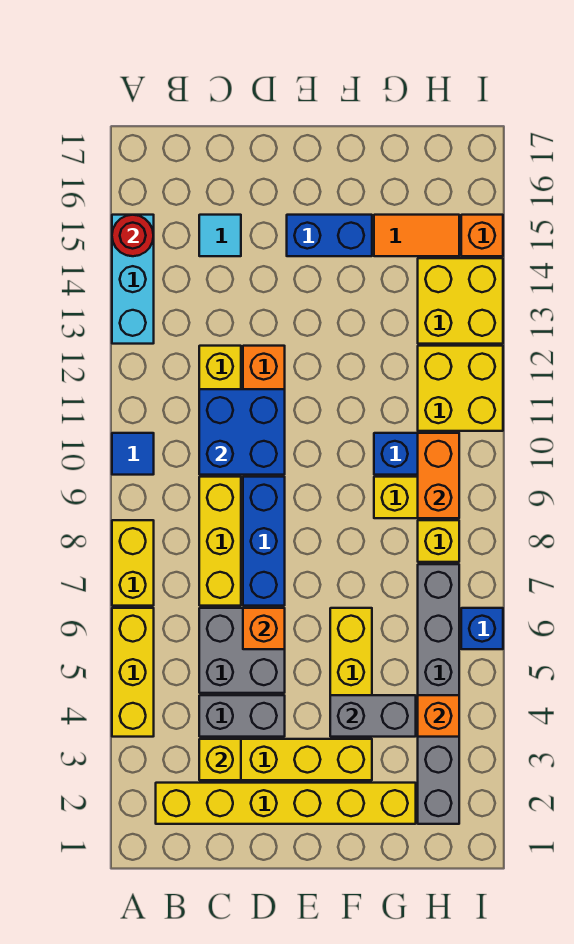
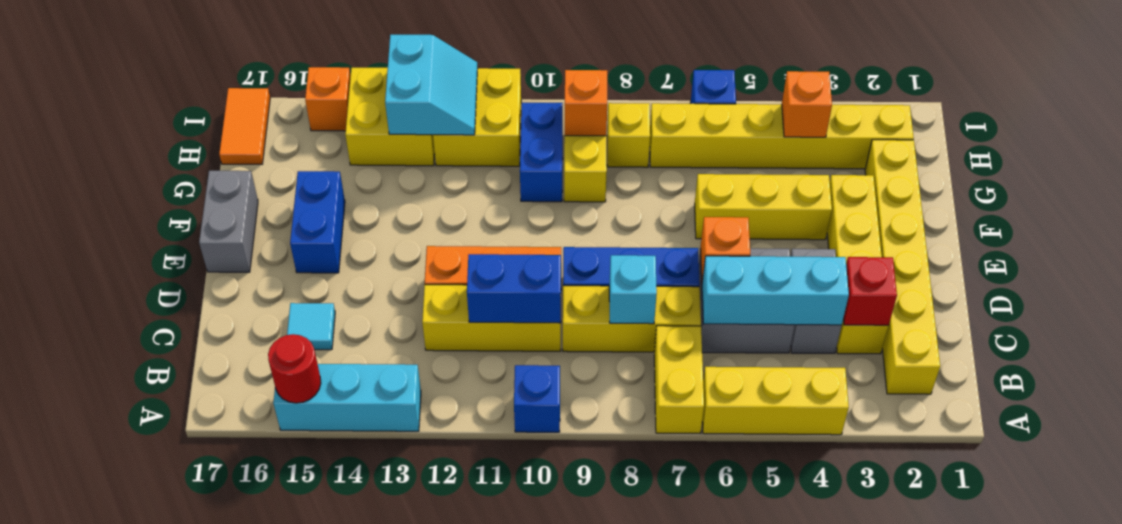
yellow 1x2 brick [112,520,154,606] -> yellow 1x2 brick turned to [654,326,704,433]
blue 1x1 tile [112,433,154,475] -> blue 1x1 brick [514,365,560,432]
yellow 1x1 brick [199,739,241,780] -> red 1x1 brick [843,257,897,325]
none -> cyan 1x3 brick [702,256,849,325]
none -> cyan 1x1 brick [609,255,657,324]
blue 2x2 brick [199,389,285,475] -> blue 1x2 brick [467,254,561,323]
grey 1x2 brick [330,695,416,737] -> grey 1x2 brick moved to [199,171,258,272]
orange 1x2 tile [374,215,459,256] -> orange 1x2 tile moved to [219,88,270,164]
grey 1x6 brick [418,564,459,824] -> yellow 1x6 brick [650,103,914,169]
orange 1x2 brick [418,433,459,518] -> orange 1x1 brick [565,70,607,136]
none -> cyan 2x2 slope [385,35,478,135]

